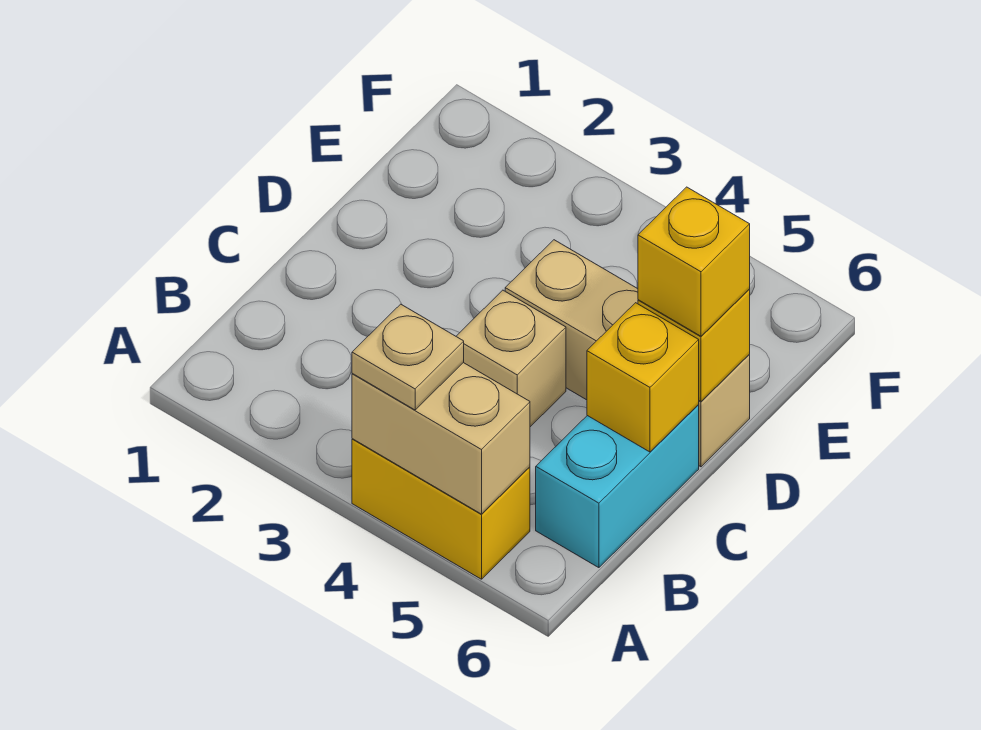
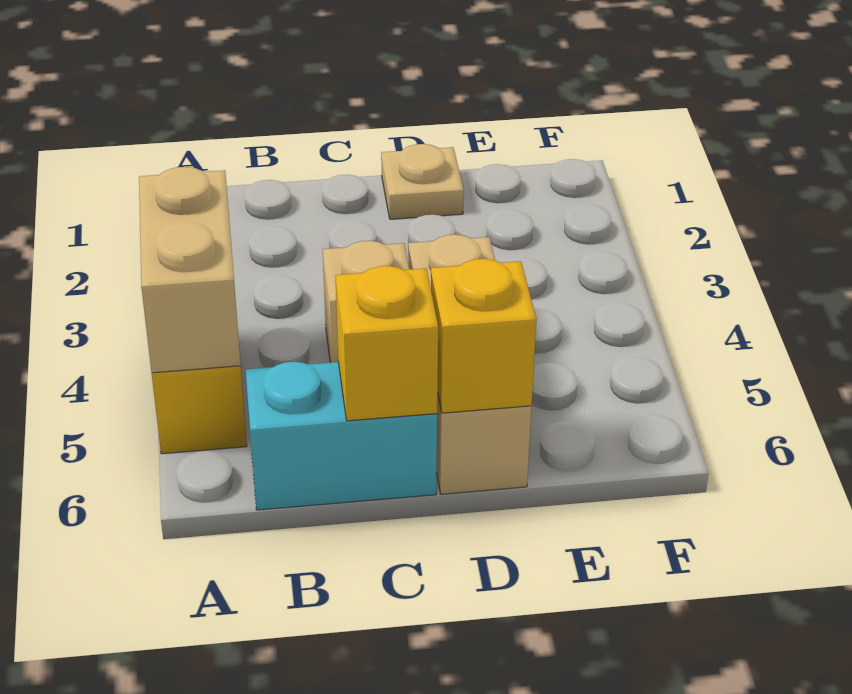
tan 1x1 plate [352,304,464,410] -> tan 1x1 plate moved to [381,144,464,219]
yellow 1x1 brick [638,187,750,336] -> none

